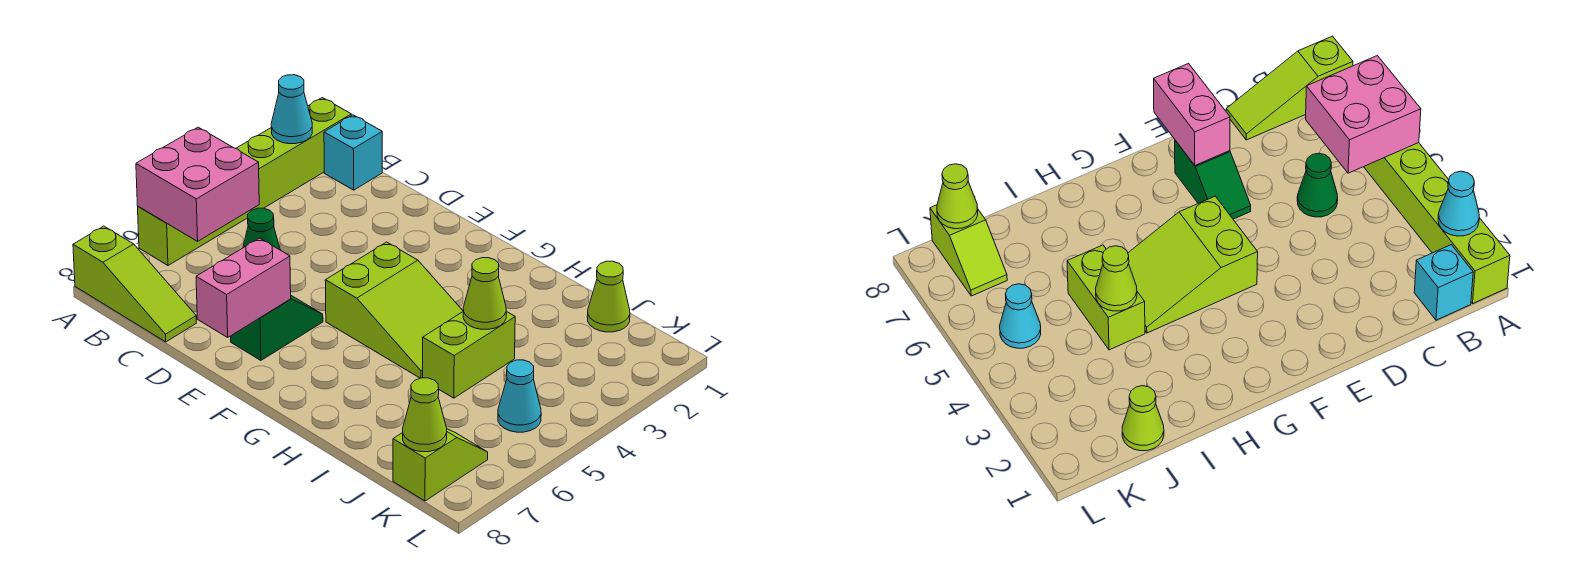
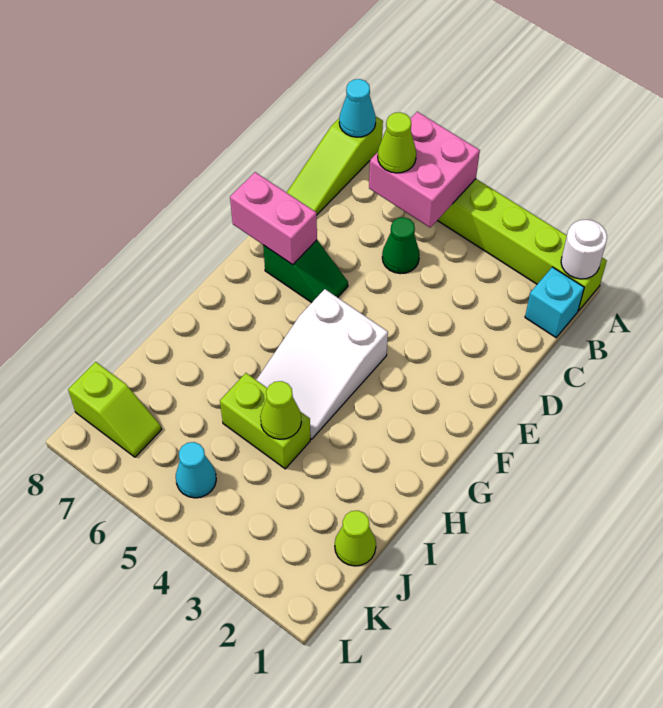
none -> white 1x1 round brick [561,220,607,279]
cyan 1x1 cone [271,75,312,144] -> cyan 1x1 cone moved to [339,79,376,137]
lime 2x3 slope [325,242,463,378] -> white 2x3 slope [257,289,388,439]
lime 1x1 cone [403,378,447,452] -> lime 1x1 cone moved to [378,112,416,173]

